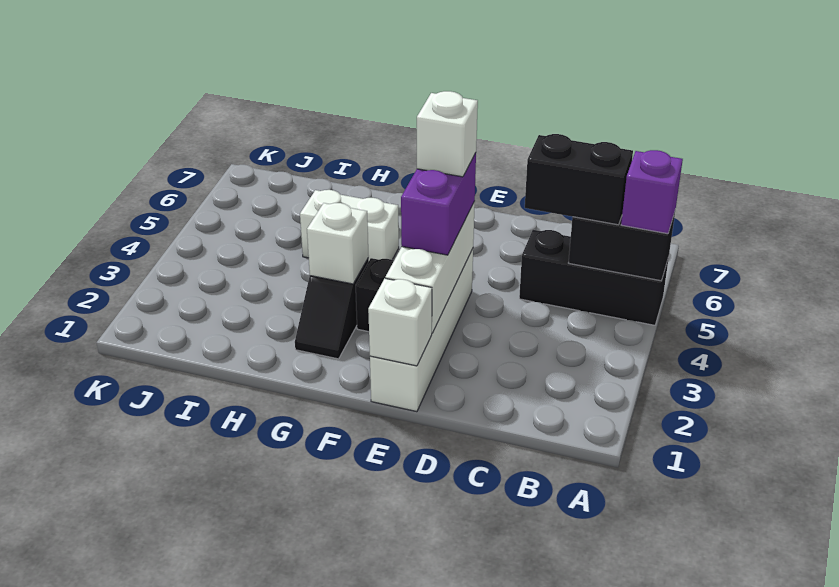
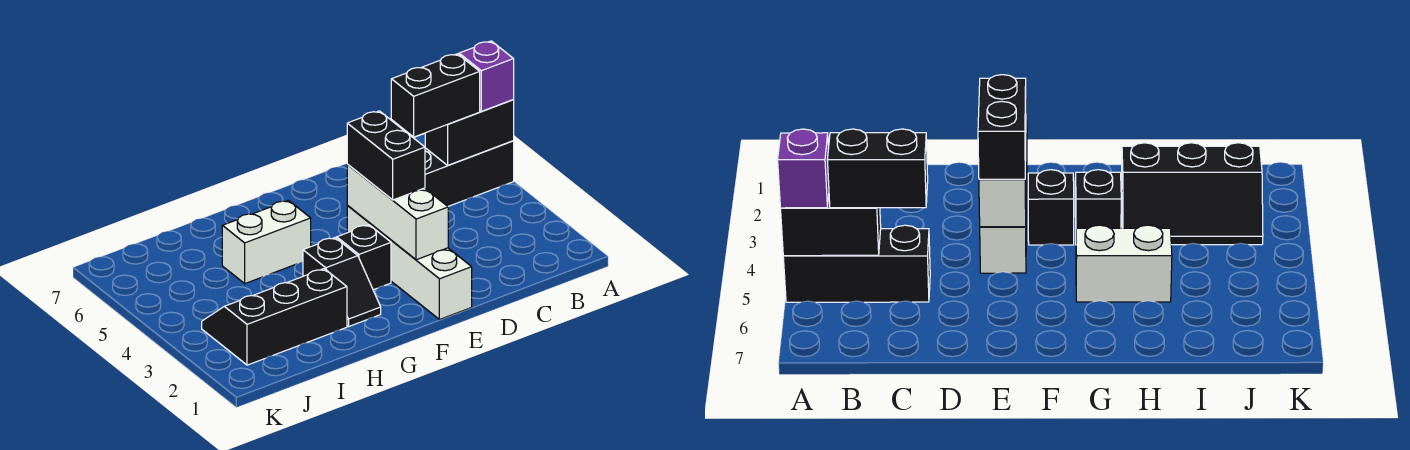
white 1x1 brick [368,278,432,366] -> none
purple 1x2 brick [401,153,476,255] -> black 1x2 brick [347,111,425,200]
white 1x1 brick [417,91,478,177] -> none
white 1x1 brick [307,203,369,284] -> none
none -> black 2x3 slope [202,269,347,365]

